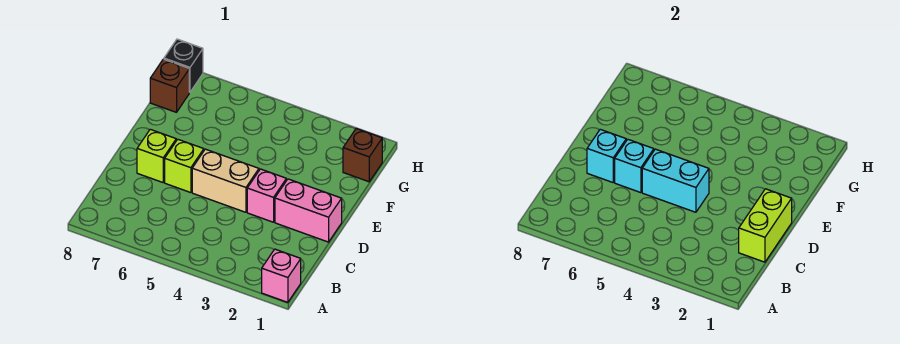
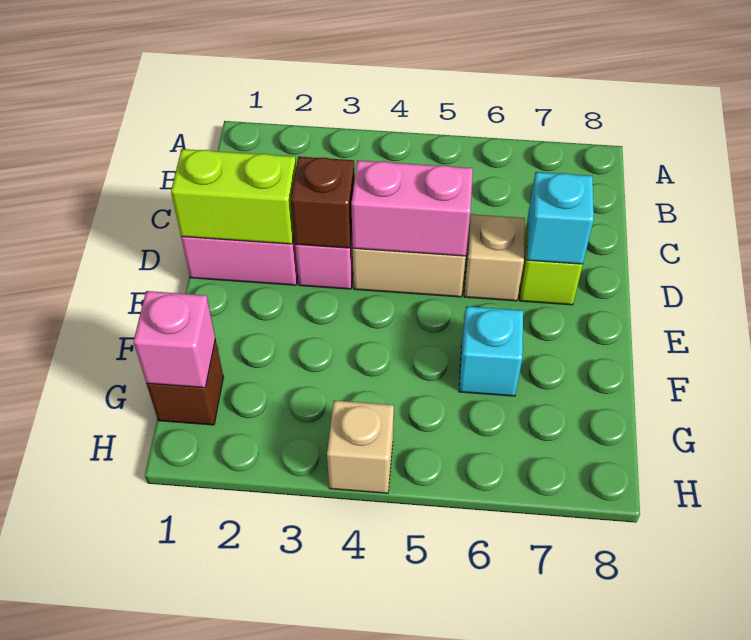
pink 1x1 brick [262,249,301,302] -> pink 1x1 brick moved to [133,291,215,388]
lime 1x2 brick [739,189,792,262] -> lime 1x2 brick turned to [171,149,296,244]
cyan 1x2 brick [642,149,709,212] -> pink 1x2 brick [351,160,473,256]
lime 1x1 brick [165,140,204,193] -> tan 1x1 brick [464,214,525,301]
cyan 1x1 brick [615,140,654,193] -> cyan 1x1 brick moved to [459,306,523,396]
brown 1x1 brick [150,59,189,112] -> brown 1x1 brick moved to [291,157,355,248]
none -> tan 1x1 brick [327,400,394,493]
black 1x1 brick [164,39,203,92] -> none

